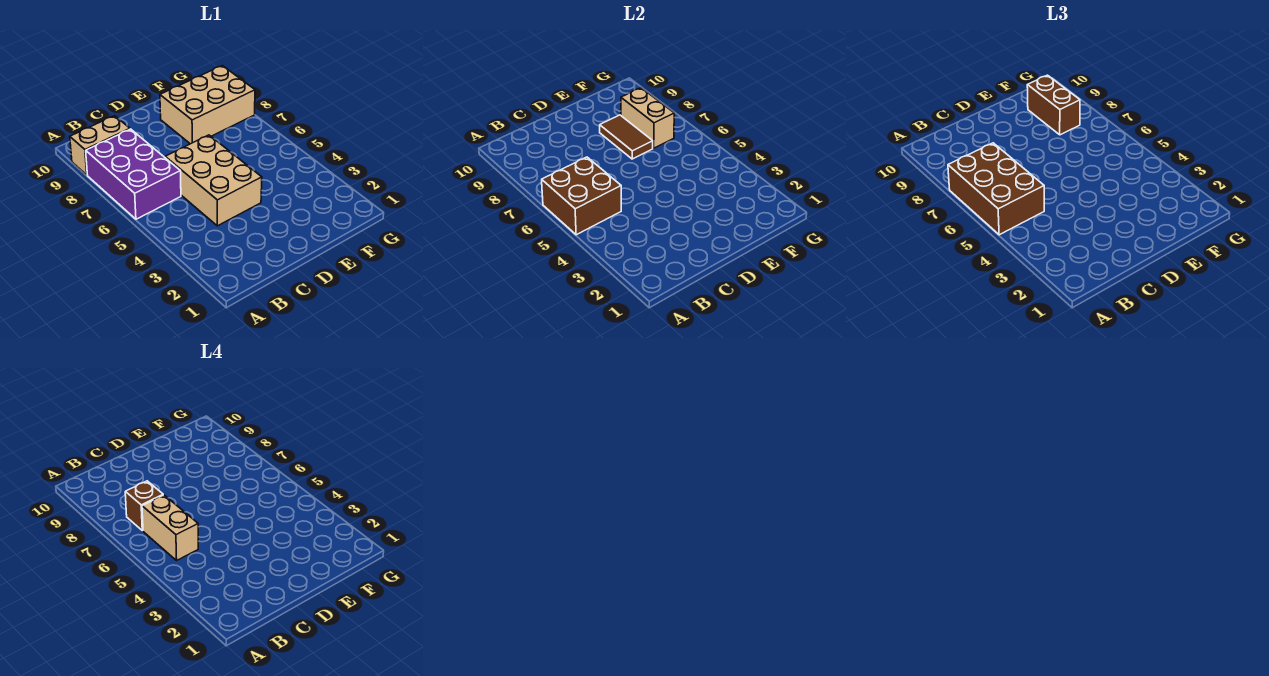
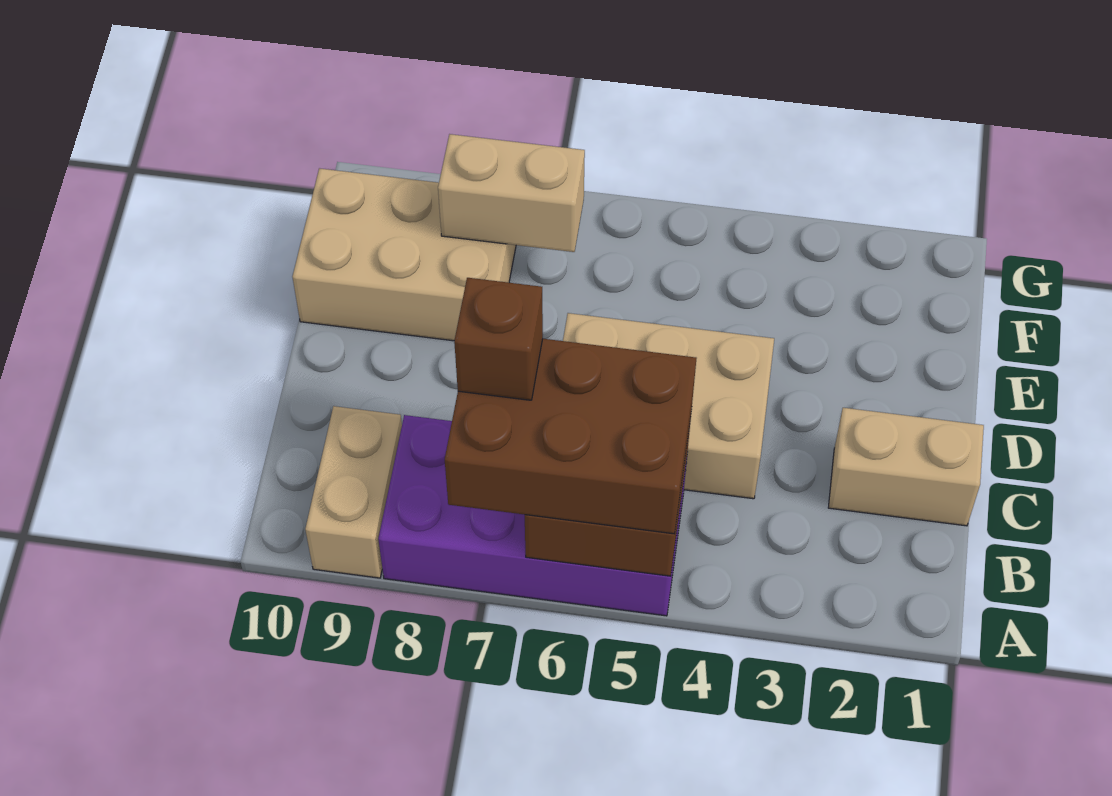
purple 2x3 brick [86,129,181,219] -> purple 2x4 brick [378,415,687,616]
tan 1x2 brick [142,495,198,560] -> tan 1x2 brick moved to [828,408,984,526]
brown 1x2 tile [600,115,653,159] -> none
tan 2x3 brick [160,66,255,144] -> tan 2x3 brick turned to [292,168,516,341]
brown 1x2 brick [1027,75,1080,135] -> none

